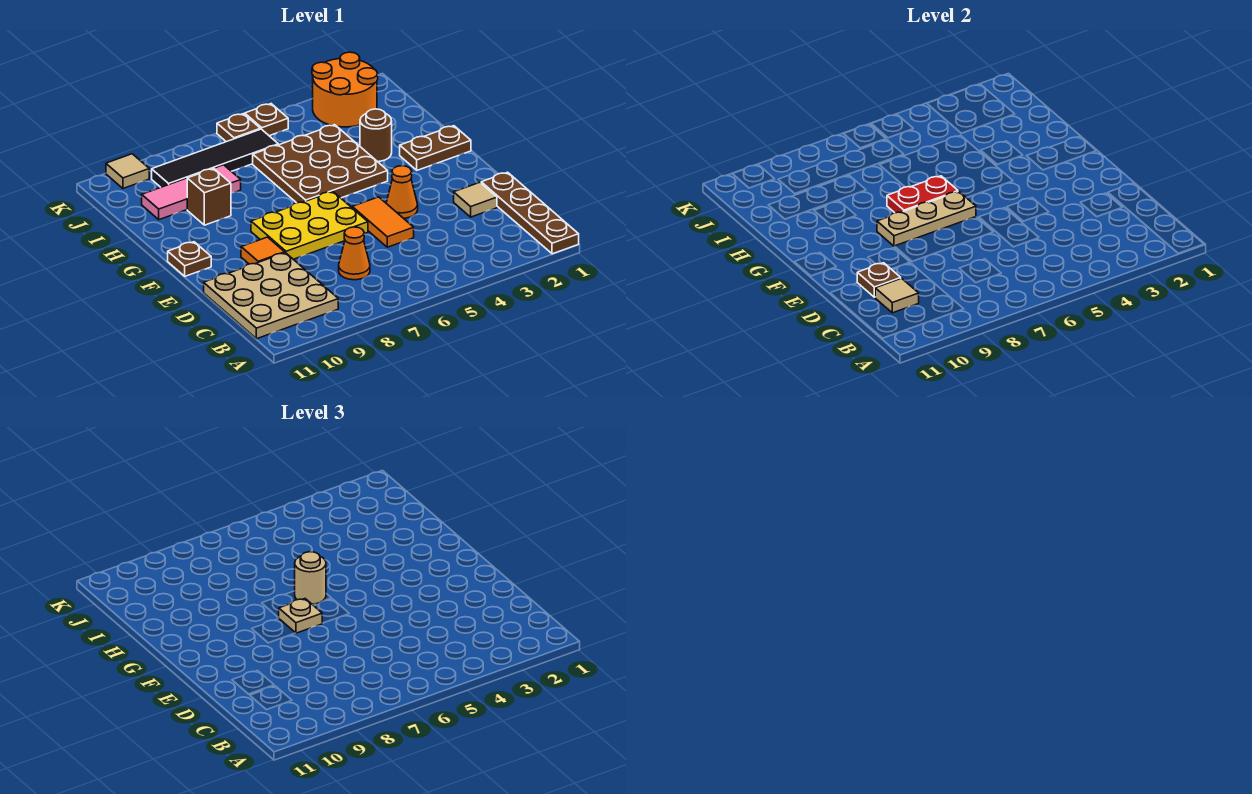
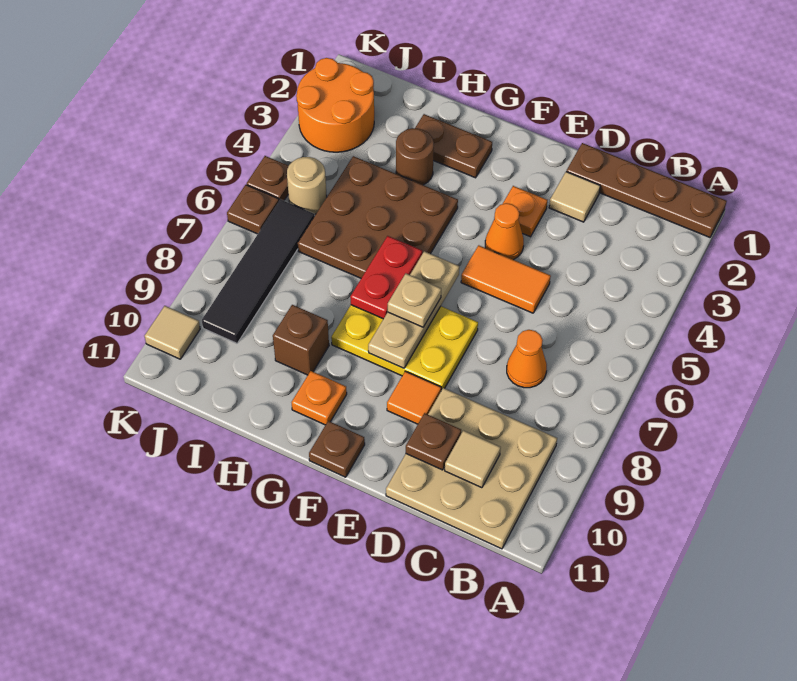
none -> orange 1x1 plate [503,186,547,237]
yellow 2x3 plate [251,192,368,259] -> yellow 2x3 plate turned to [331,305,478,391]
brown 1x2 plate [400,126,471,170] -> brown 1x2 plate turned to [415,114,492,178]
tan 1x1 round brick [295,552,326,604] -> tan 1x1 round brick moved to [287,157,327,214]
none -> orange 1x1 plate [291,371,347,425]
pink 1x3 tile [142,165,241,220] -> none

